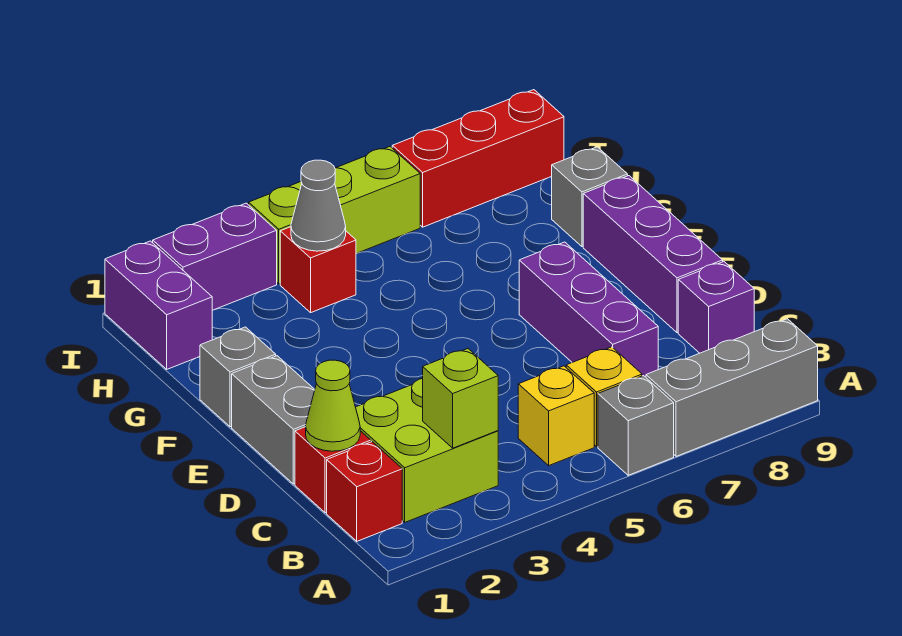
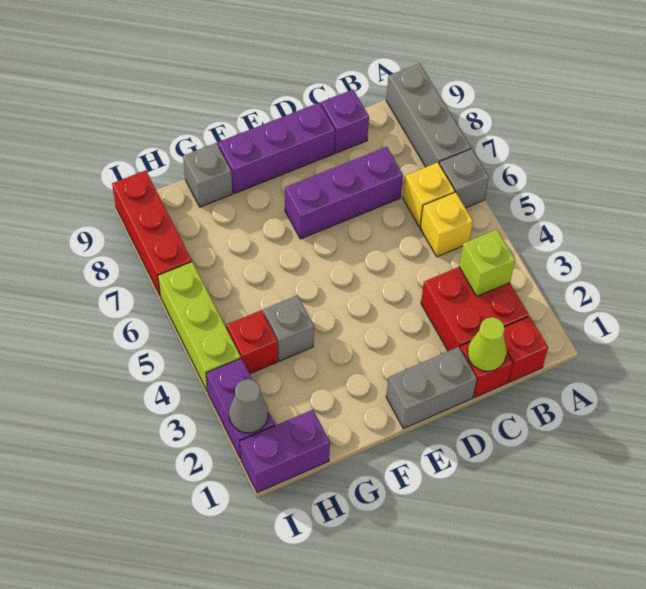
lime 2x2 brick [356,378,498,522] -> red 2x2 brick [421,267,529,351]
grey 1x1 brick [200,327,276,427] -> grey 1x1 brick moved to [263,295,314,361]
grey 1x1 cone [291,160,346,251] -> grey 1x1 cone moved to [229,379,268,433]

